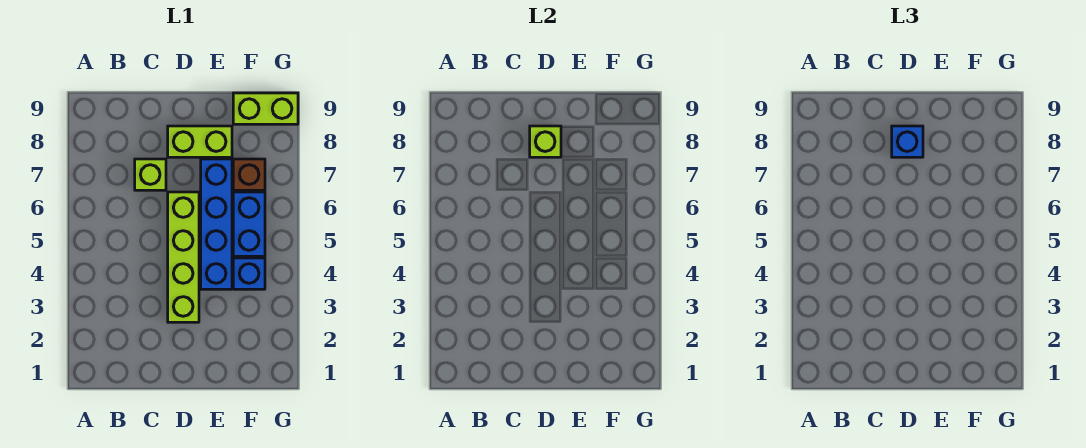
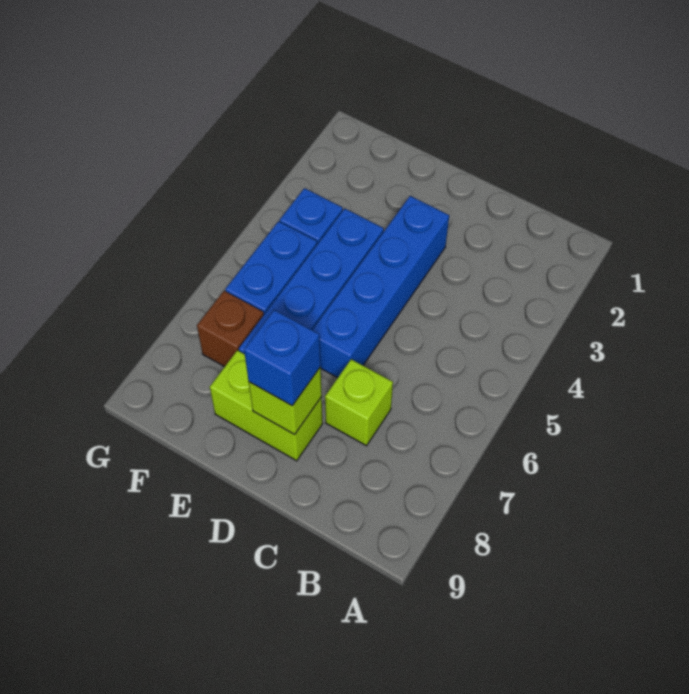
lime 1x4 brick [168,192,199,322] -> blue 1x4 brick [312,196,449,378]
lime 1x2 brick [233,93,298,124] -> none

